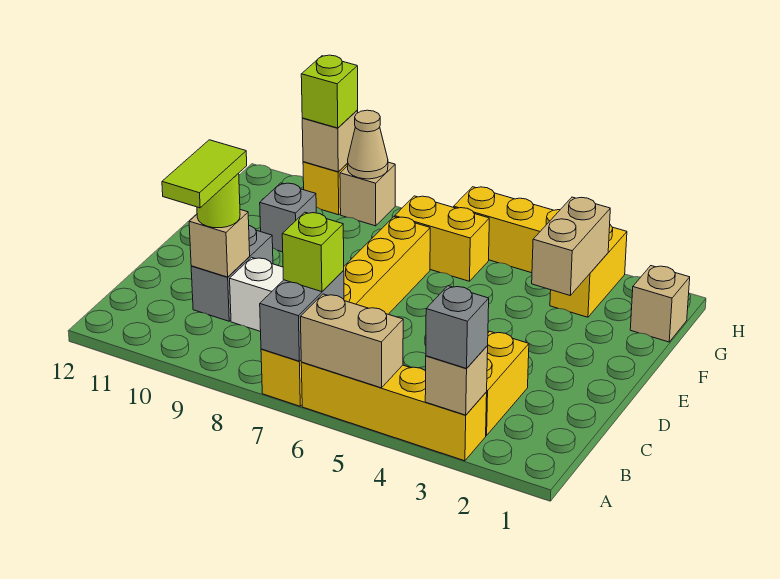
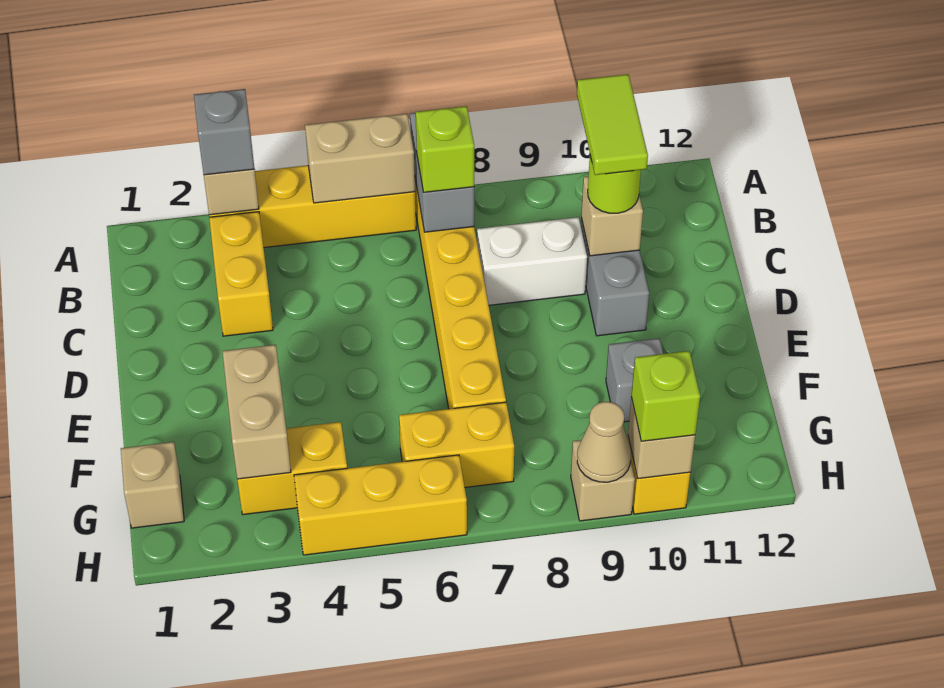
yellow 1x2 brick [550,225,627,317] -> yellow 1x2 brick turned to [237,422,347,515]

